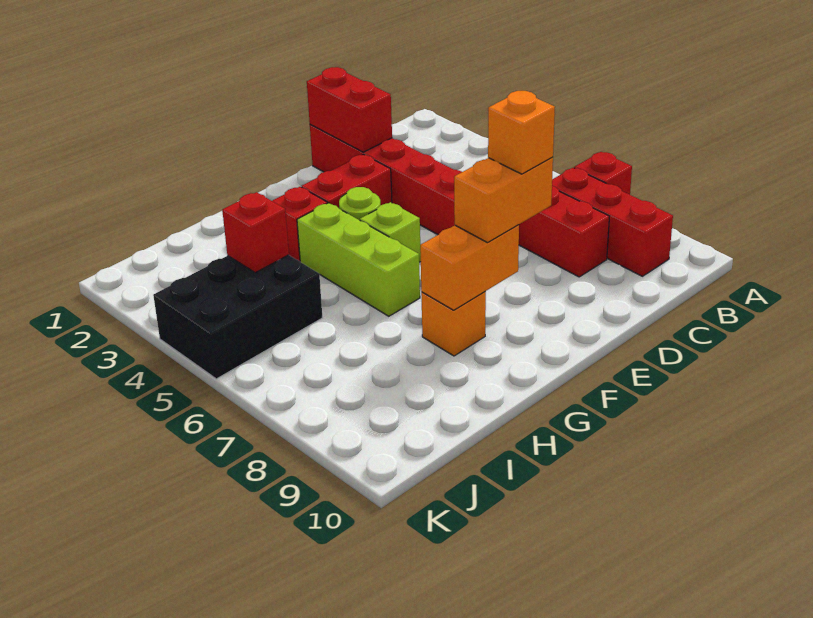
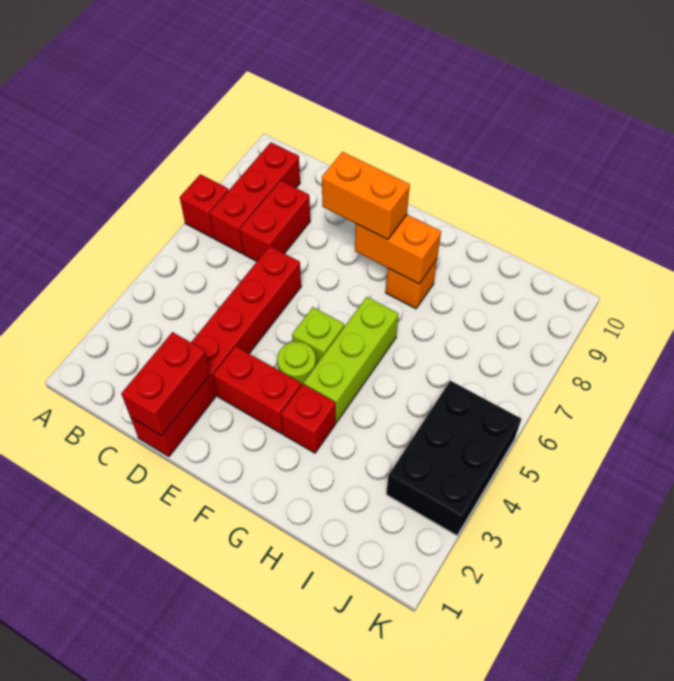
orange 1x1 brick [488,91,555,174] -> none
black 2x3 brick [153,255,322,379] -> black 2x3 brick turned to [386,381,521,535]
red 1x1 brick [222,192,289,273] -> none

